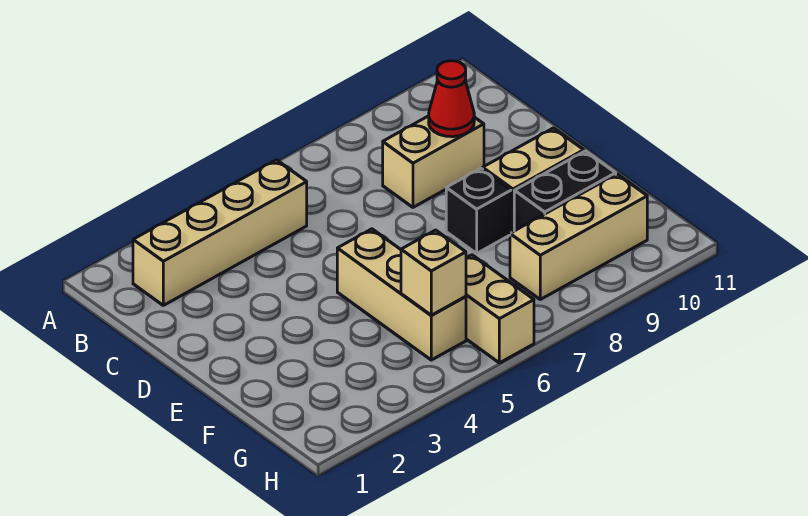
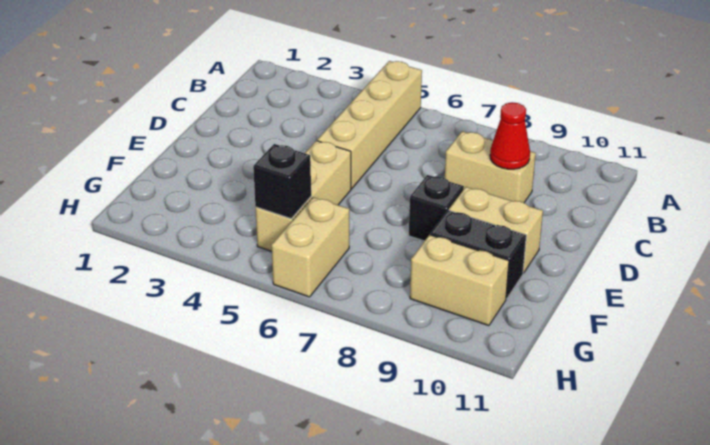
tan 1x4 brick [133,160,307,305] -> tan 1x4 brick turned to [317,61,422,189]
tan 1x1 brick [401,230,466,315] -> black 1x1 brick [253,144,311,219]
tan 1x3 brick [510,174,647,299] -> tan 1x2 brick [410,235,509,326]

